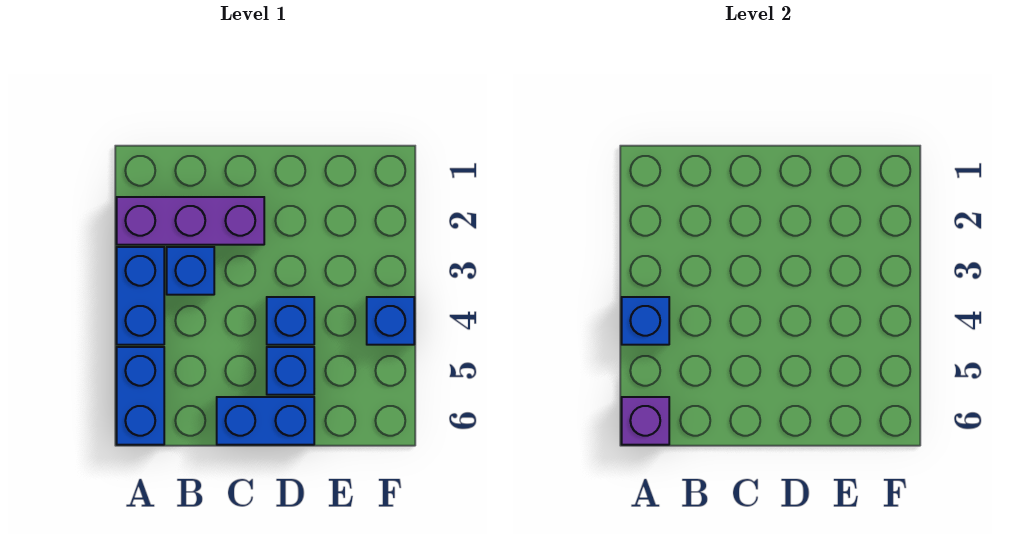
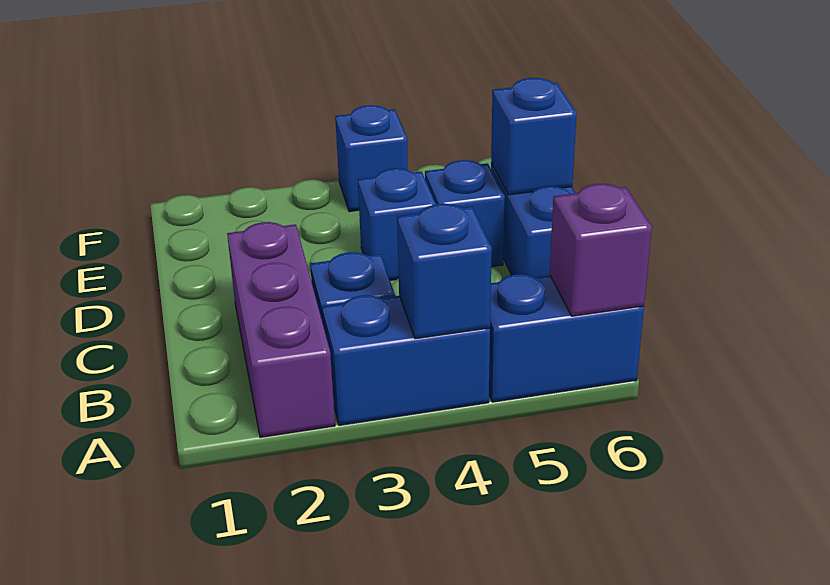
none -> blue 1x1 brick [491,78,577,195]

